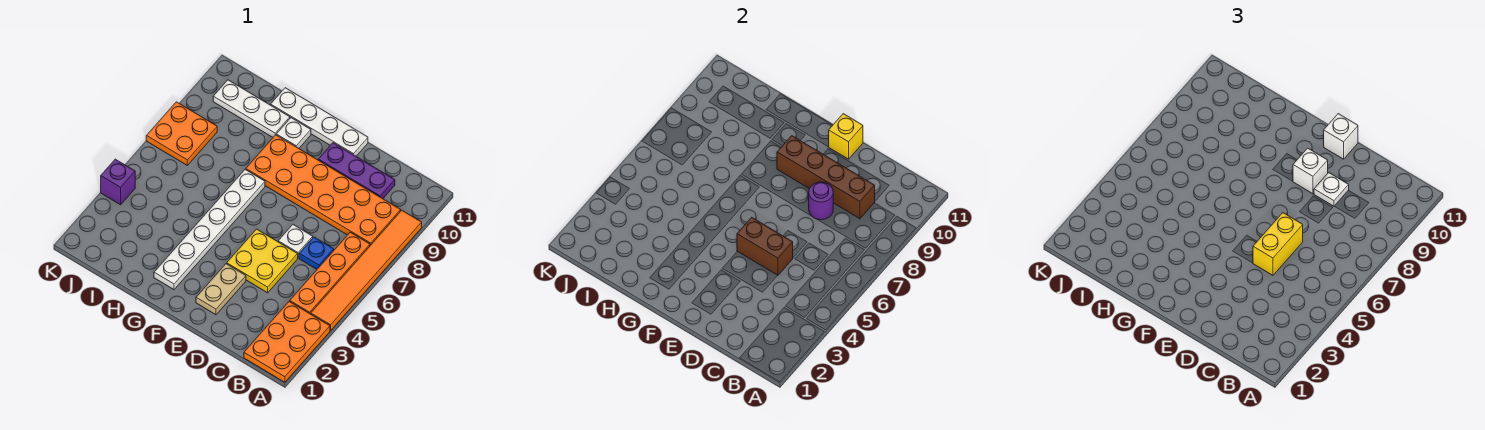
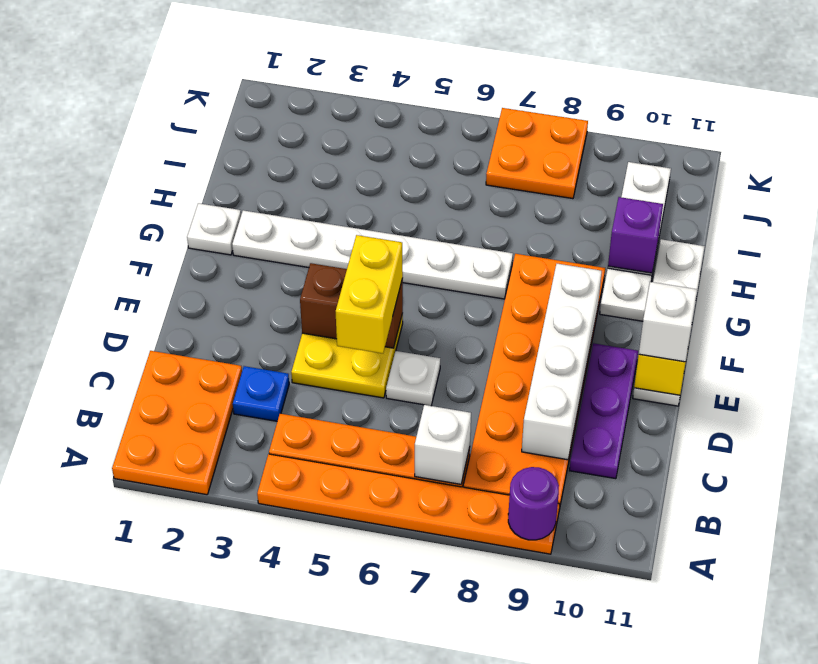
orange 2x3 plate [244,301,330,382] -> orange 2x3 plate turned to [112,351,242,495]
orange 1x6 tile [311,210,422,330] -> orange 1x6 plate [257,454,560,554]
blue 1x1 plate [299,237,334,269] -> blue 1x1 plate moved to [233,366,289,421]
brown 1x4 brick [777,136,875,219] -> white 1x4 brick [522,264,602,460]
brown 1x2 brick [737,217,793,275] -> brown 1x2 brick turned to [300,263,403,348]
yellow 1x2 brick [1253,213,1303,275] -> yellow 1x2 brick turned to [336,235,403,353]
purple 1x1 round brick [809,182,833,220] -> purple 1x1 round brick moved to [508,467,559,540]
white 1x1 plate [1314,173,1349,206] -> white 1x1 plate moved to [187,203,241,255]
tan 1x2 plate [196,264,246,315] -> none
white 1x1 brick [1293,148,1328,194] -> white 1x1 brick moved to [415,405,471,484]
purple 1x1 brick [101,159,135,205] -> purple 1x1 brick moved to [608,197,663,273]

